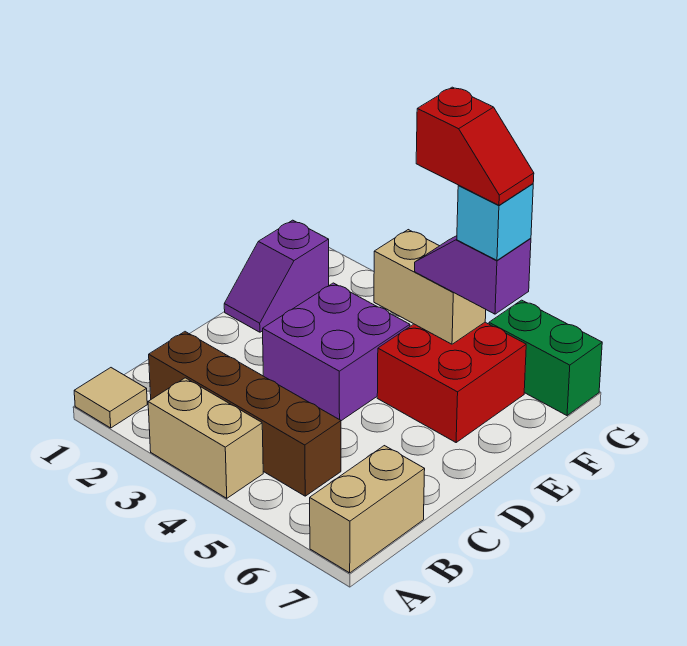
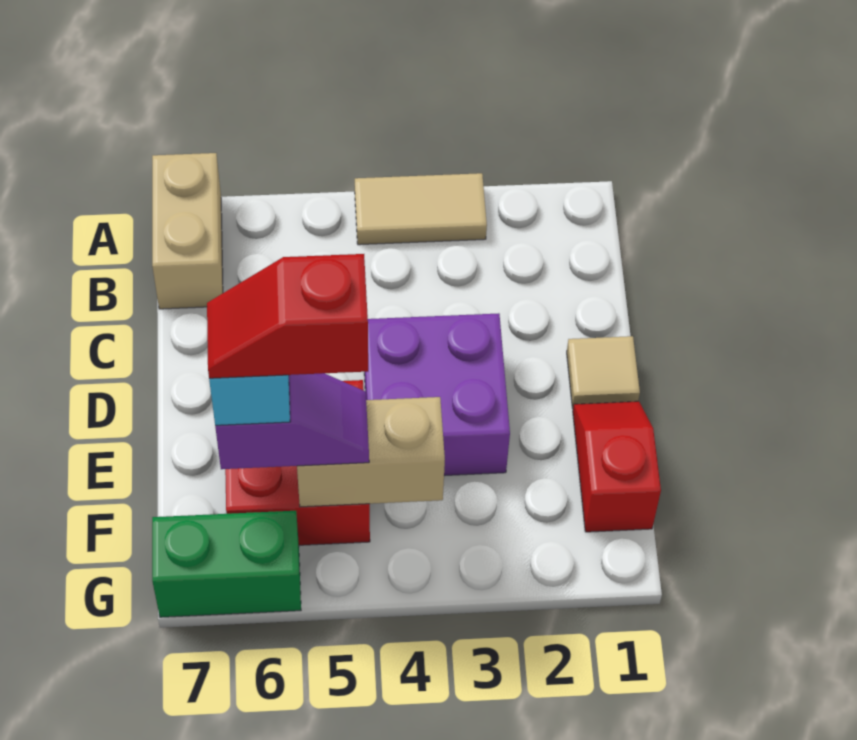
tan 1x1 tile [74,368,147,428] -> tan 1x1 tile moved to [567,336,640,408]
tan 1x2 brick [148,378,263,498] -> tan 1x2 tile [355,173,487,245]
brown 1x4 brick [149,332,341,496] -> none
purple 1x2 slope [224,220,329,332] -> red 1x2 slope [573,401,661,532]

